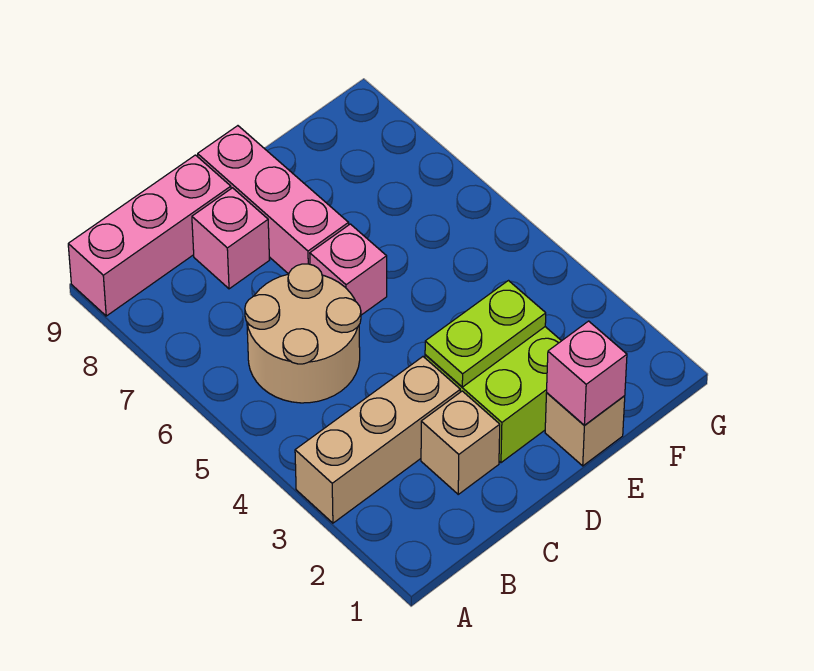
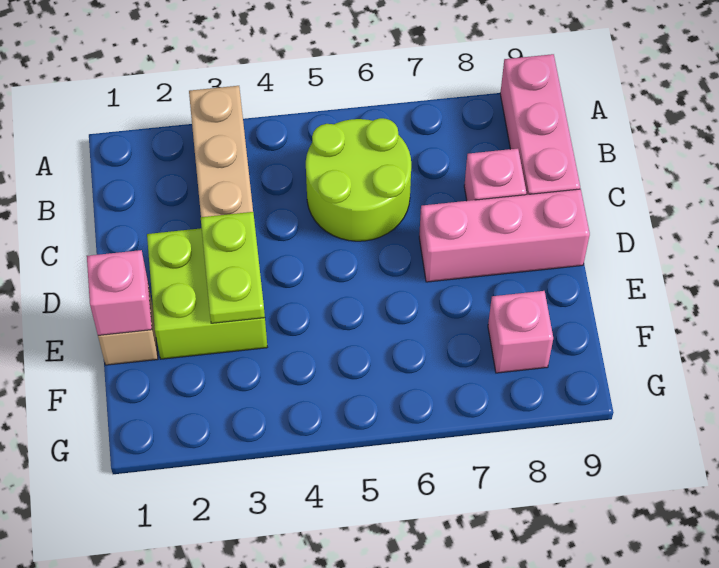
tan 2x2 round brick [245,264,361,403] -> lime 2x2 round brick [306,118,411,241]
tan 1x1 brick [421,391,500,494] -> none
pink 1x1 brick [310,224,387,315] -> pink 1x1 brick moved to [488,291,553,373]

